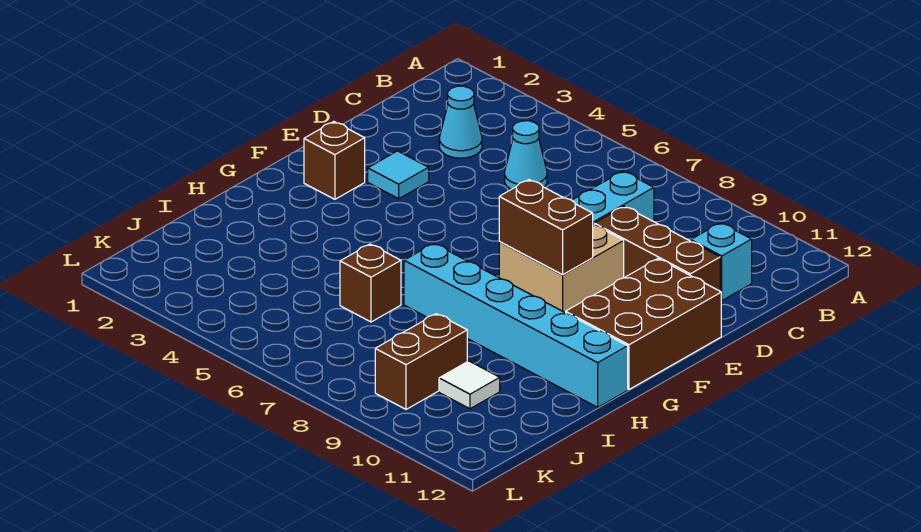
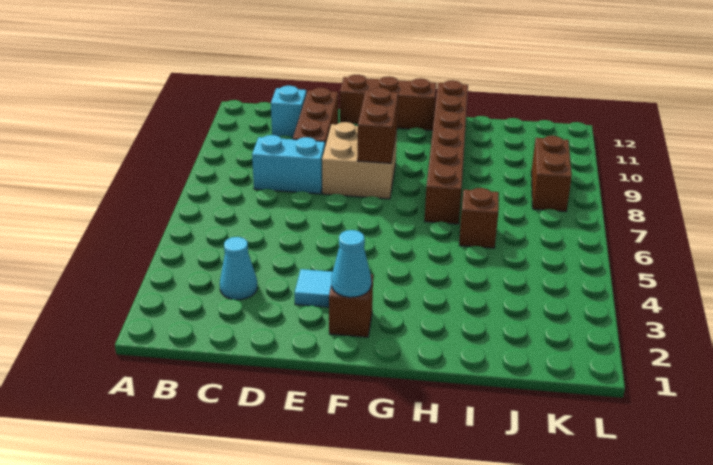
cyan 1x1 cone [505,121,547,189] -> cyan 1x1 cone moved to [332,230,371,297]
brown 2x3 brick [566,259,722,389] -> brown 1x3 brick [340,75,436,131]
cyan 1x6 brick [404,243,628,407] -> brown 1x6 brick [425,80,468,224]
brown 1x2 brick [375,314,467,409] -> brown 1x2 brick turned to [531,136,572,211]
white 1x1 tile [439,361,500,409] -> none

